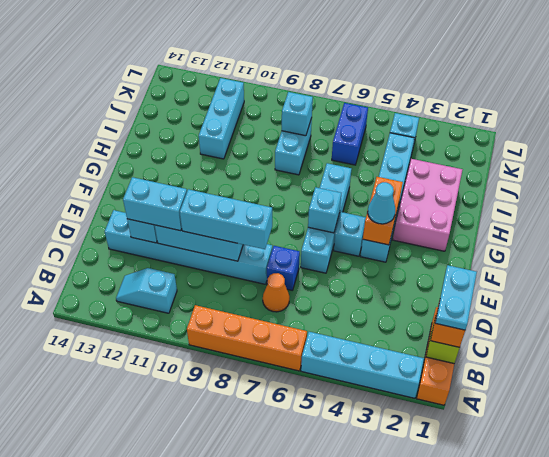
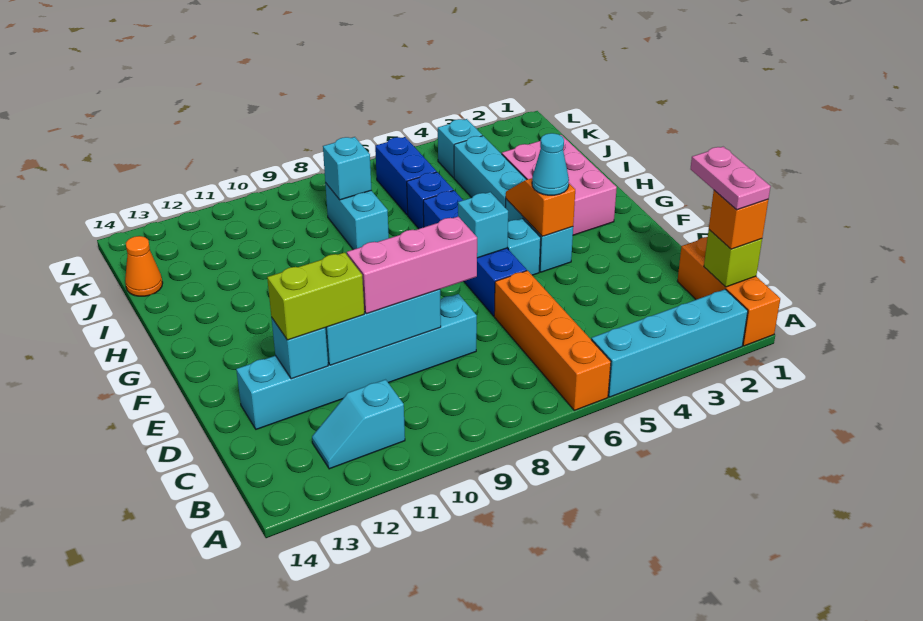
orange 1x4 brick [187,305,307,371] -> orange 1x4 brick turned to [494,271,611,410]
cyan 1x2 plate [435,265,477,330] -> pink 1x2 plate [691,147,771,210]
orange 1x1 cone [263,273,289,312] -> orange 1x1 cone moved to [125,236,163,296]
blue 1x1 brick [267,246,300,290] -> blue 1x1 brick moved to [407,172,453,229]
cyan 1x3 brick [180,189,272,249] -> pink 1x3 brick [347,217,477,314]
cyan 1x2 brick [123,177,187,231] -> lime 1x2 brick [267,252,364,340]
cyan 1x4 brick [301,163,351,273] -> blue 1x4 brick [423,190,527,316]
orange 1x2 brick [363,177,403,245] -> orange 1x2 slope [506,178,575,236]
cyan 1x3 brick [199,78,244,159] -> none

